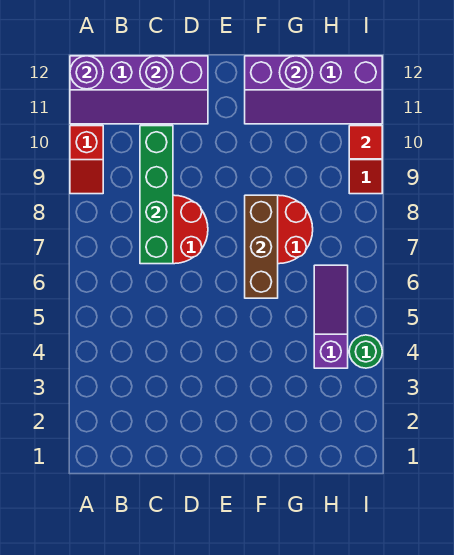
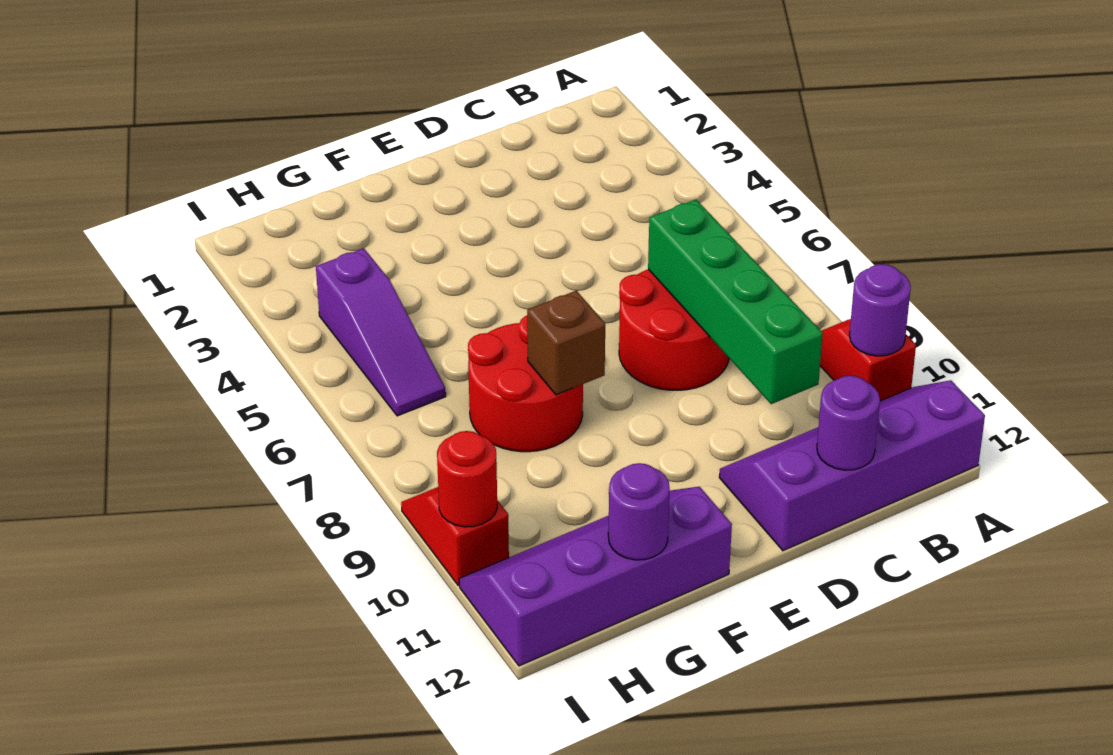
purple 1x1 round brick [70,56,103,89] -> purple 1x1 round brick moved to [849,264,911,356]
brown 1x3 brick [245,195,278,298] -> brown 1x1 brick [527,291,605,395]
green 1x1 round brick [349,335,382,368] -> none
red 1x1 tile [349,126,382,159] -> red 1x1 round brick [437,431,497,527]

